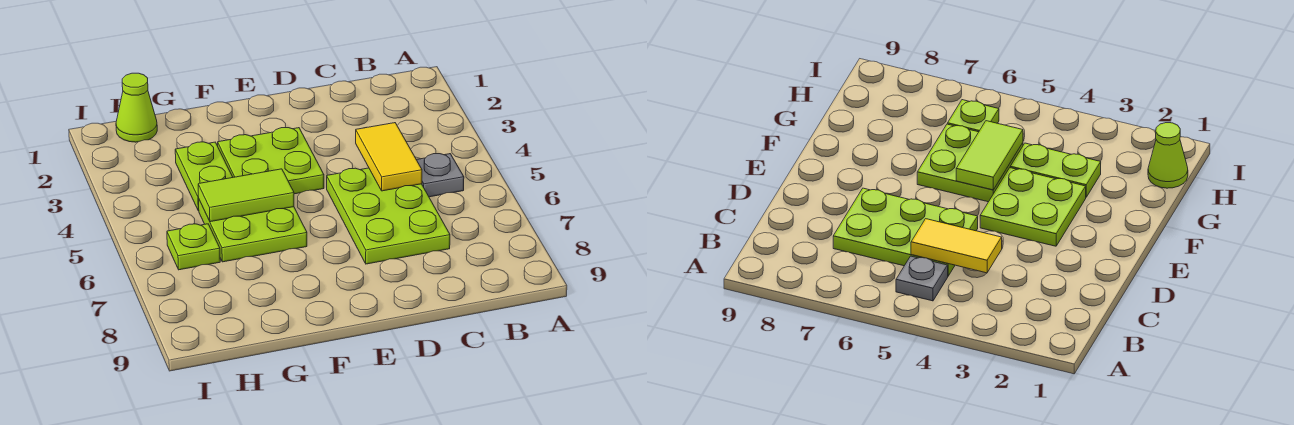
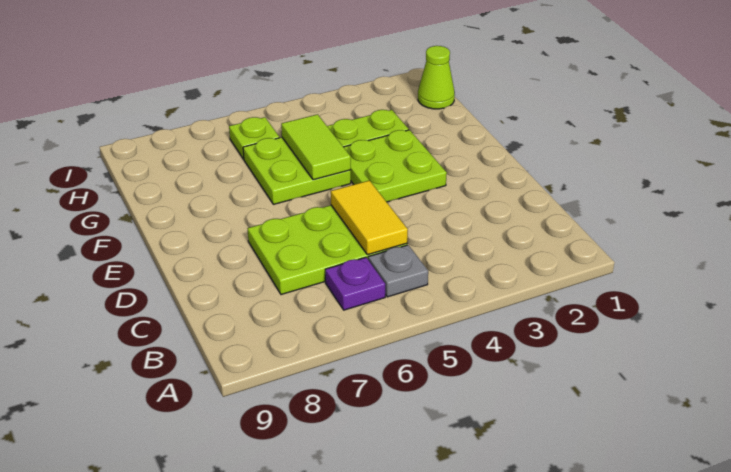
none -> purple 1x1 plate [325,257,385,310]
yellow 1x2 tile [356,123,422,191] -> yellow 1x2 tile turned to [331,180,408,255]

